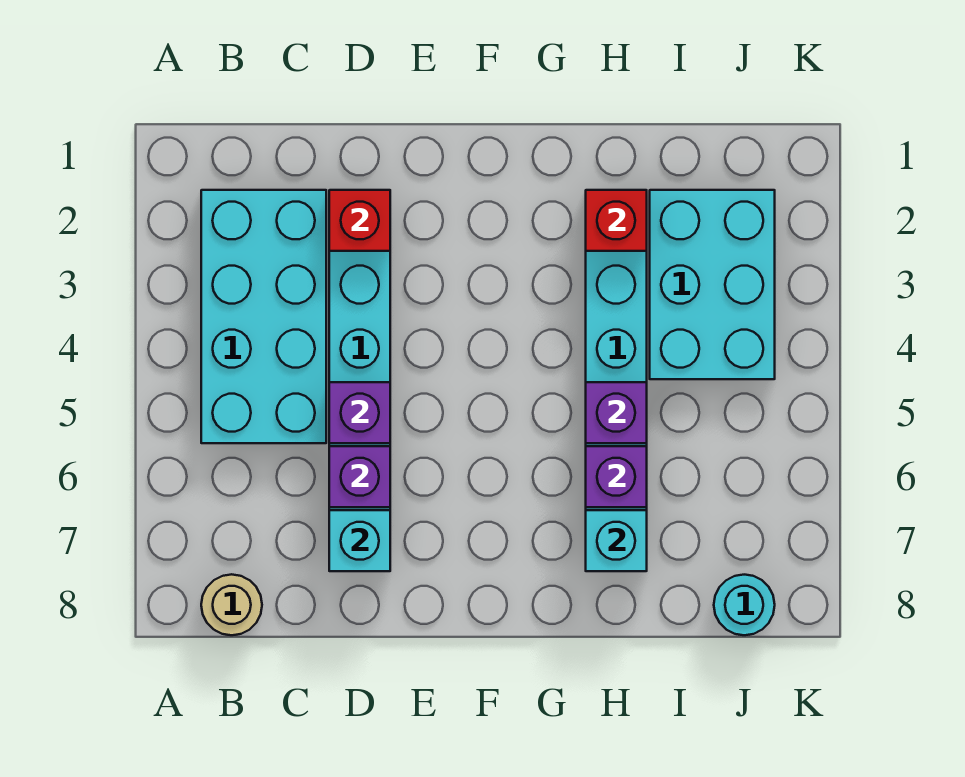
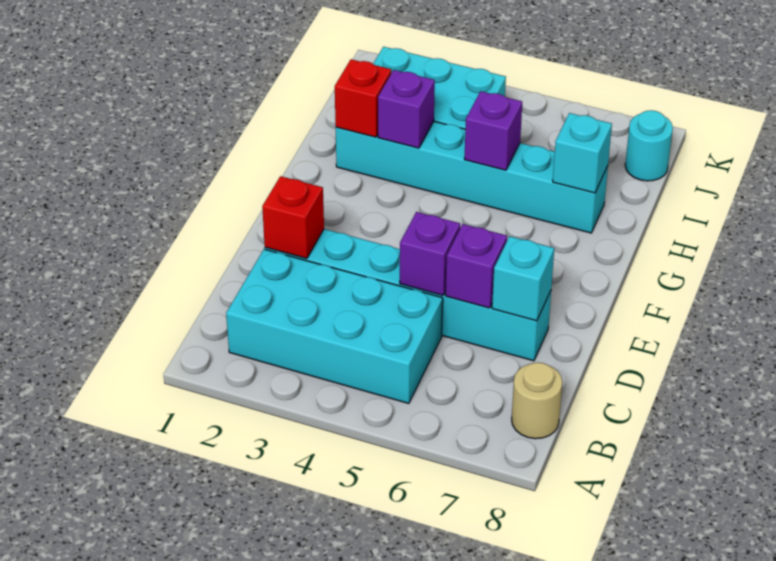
purple 1x1 brick [586,446,647,507] -> purple 1x1 brick moved to [378,70,435,148]

